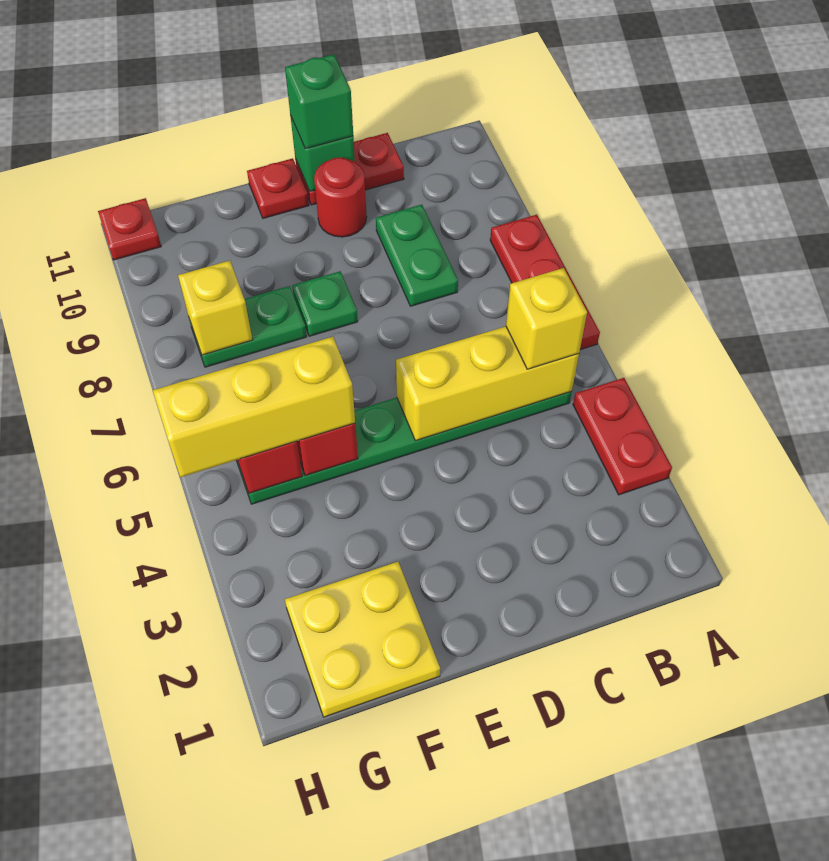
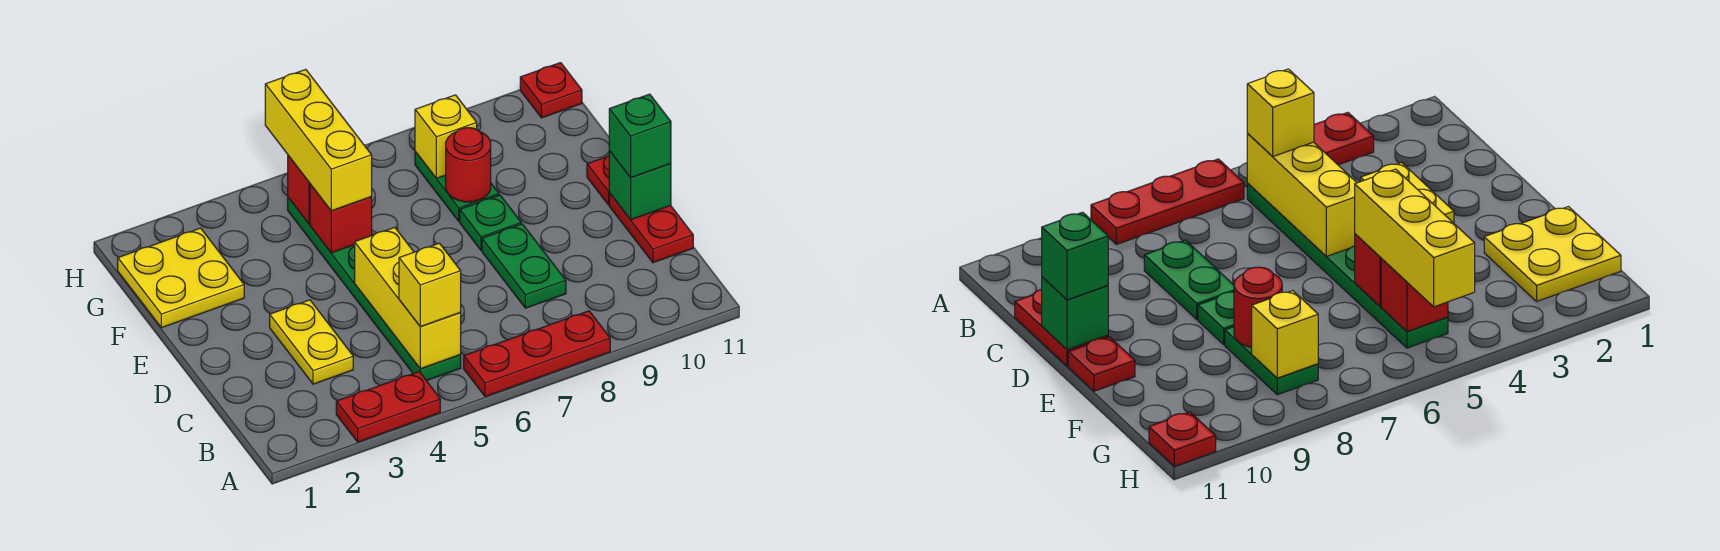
none -> yellow 1x2 plate [270,300,353,384]
green 1x2 plate [376,205,458,306] -> green 1x2 plate turned to [482,224,566,308]
red 1x1 round brick [314,158,367,237] -> red 1x1 round brick moved to [446,128,491,202]

